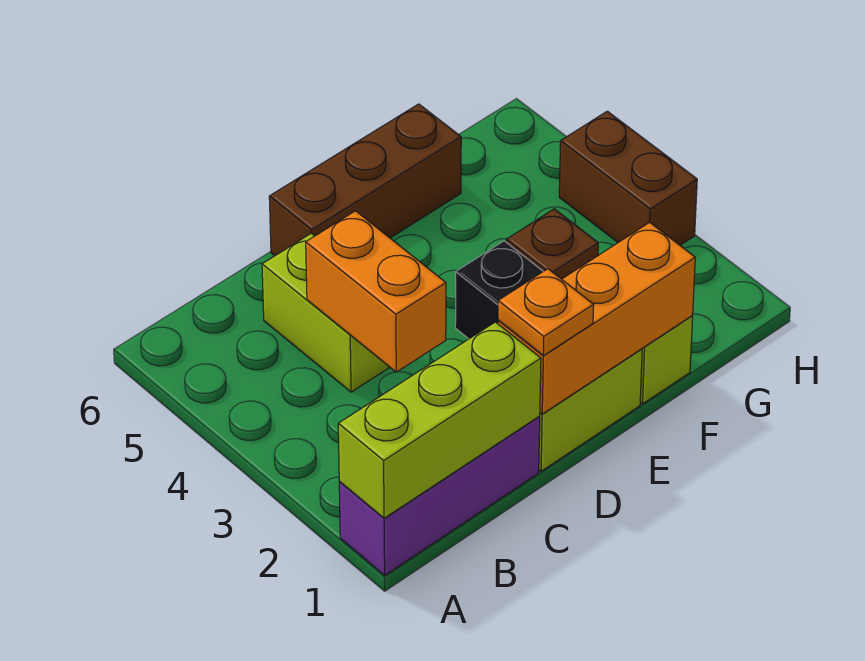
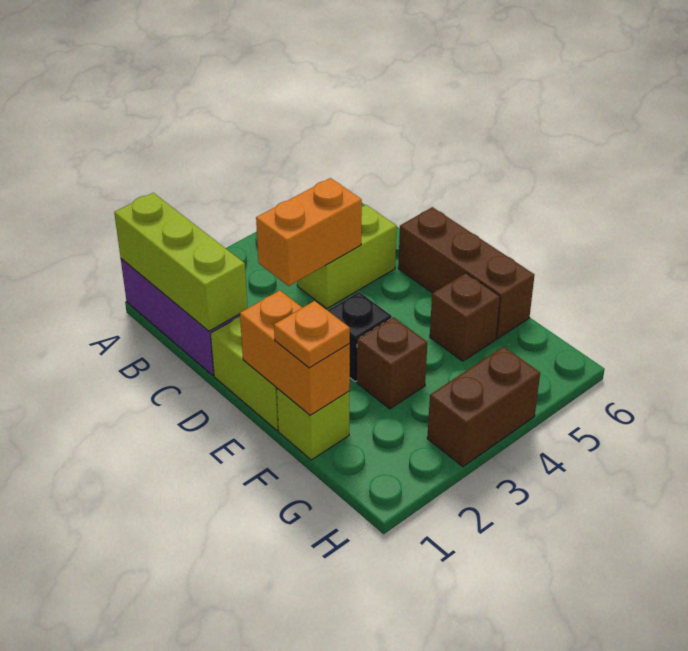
orange 1x3 brick [498,222,695,414] -> orange 1x2 brick [240,290,350,415]
orange 1x1 plate [498,269,594,356] -> orange 1x1 plate moved to [274,301,350,368]
none -> brown 1x1 brick [430,273,500,361]

